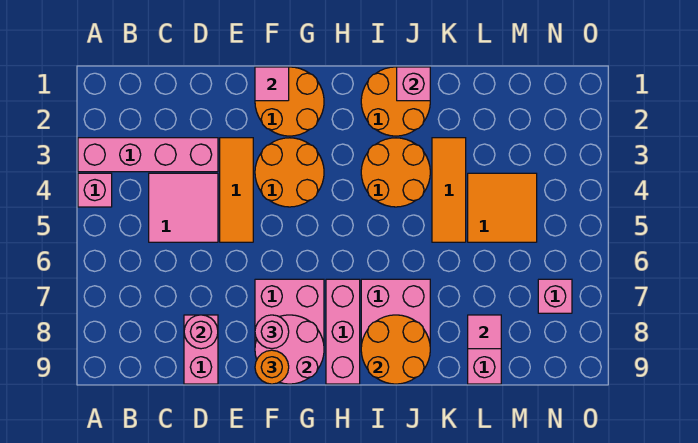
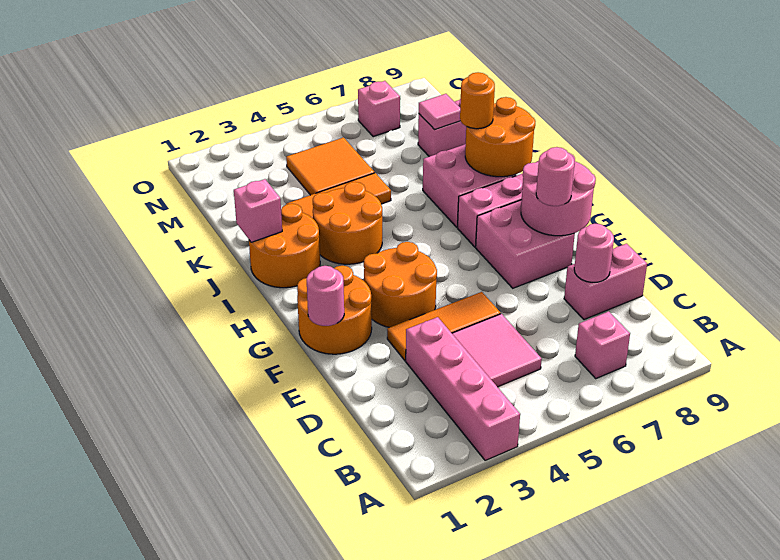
pink 1x1 brick [78,173,112,207] -> pink 1x1 brick moved to [575,312,630,378]
pink 1x1 tile [255,67,289,101] -> pink 1x1 round brick [307,266,344,326]
orange 1x1 round brick [255,350,289,384] -> orange 1x1 round brick moved to [460,72,495,129]

